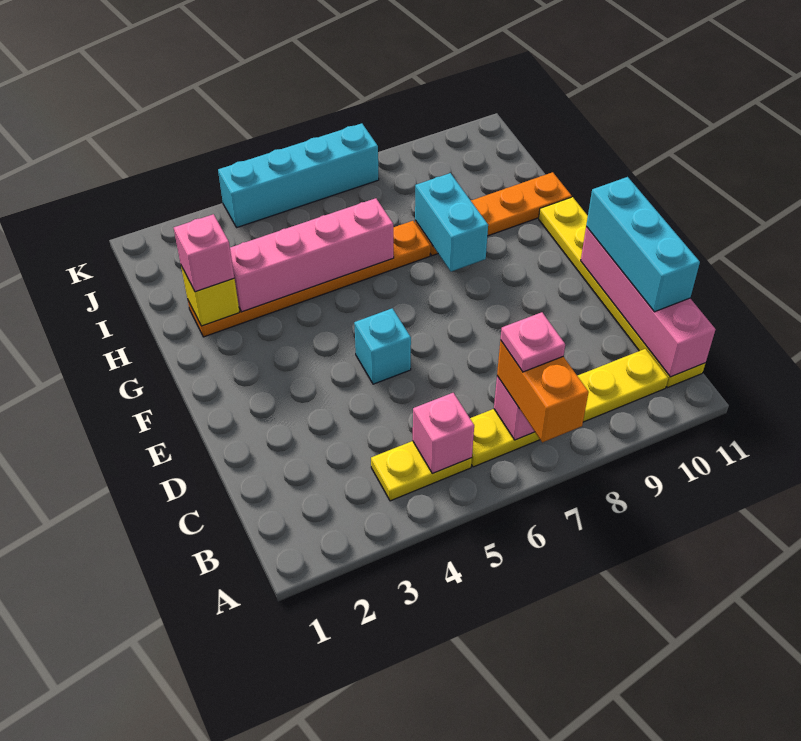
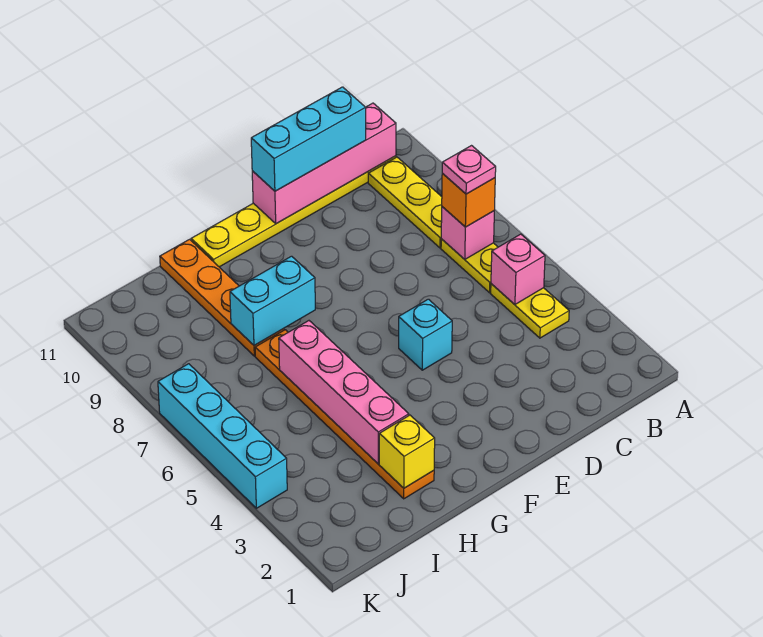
orange 1x2 brick [497,340,589,442] -> orange 1x1 brick [442,174,495,227]
pink 1x1 brick [174,214,234,292] -> none

